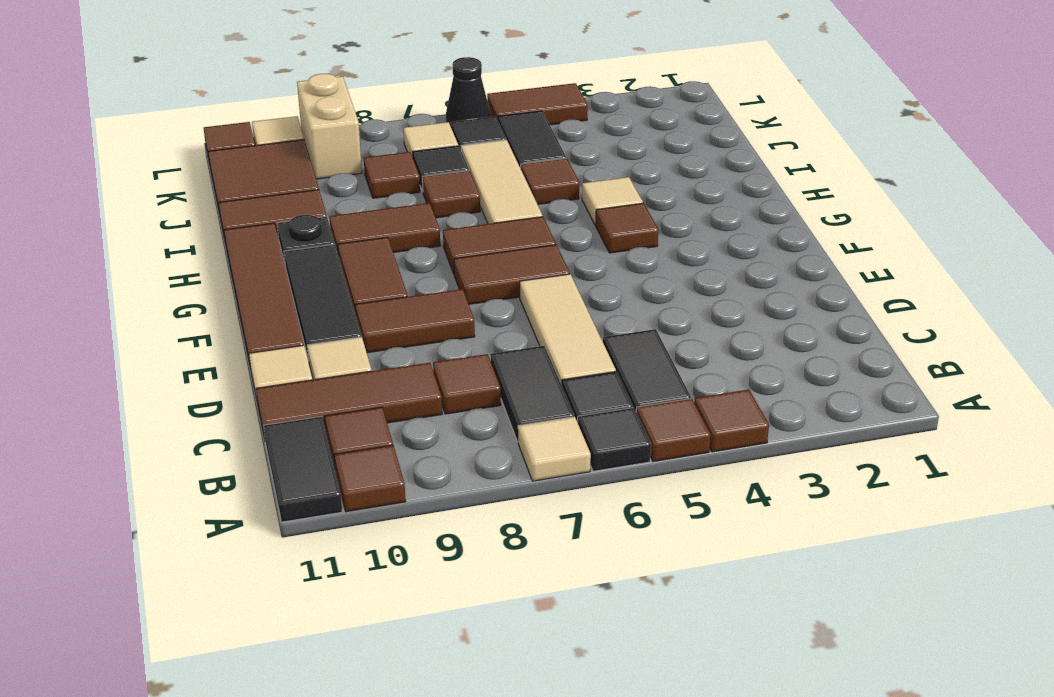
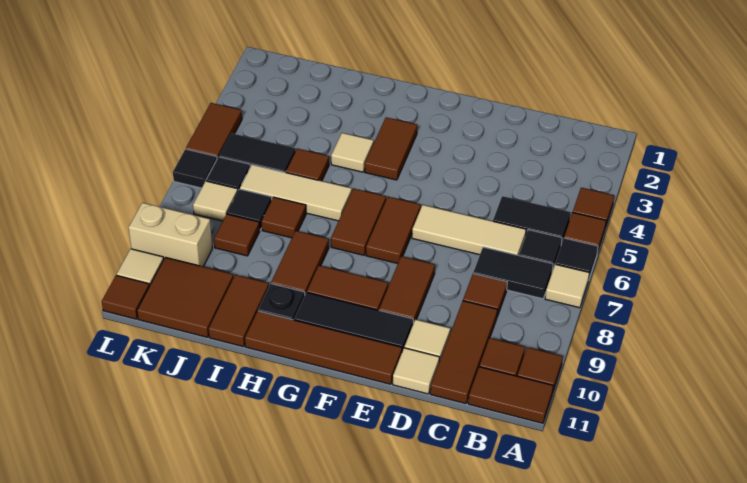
black 1x2 tile [263,416,342,522] -> brown 1x2 tile [468,367,553,423]
brown 1x1 tile [596,203,659,253] -> brown 1x2 tile [365,117,417,180]
black 1x1 cone [446,57,491,126] -> black 1x1 tile [173,149,217,188]

